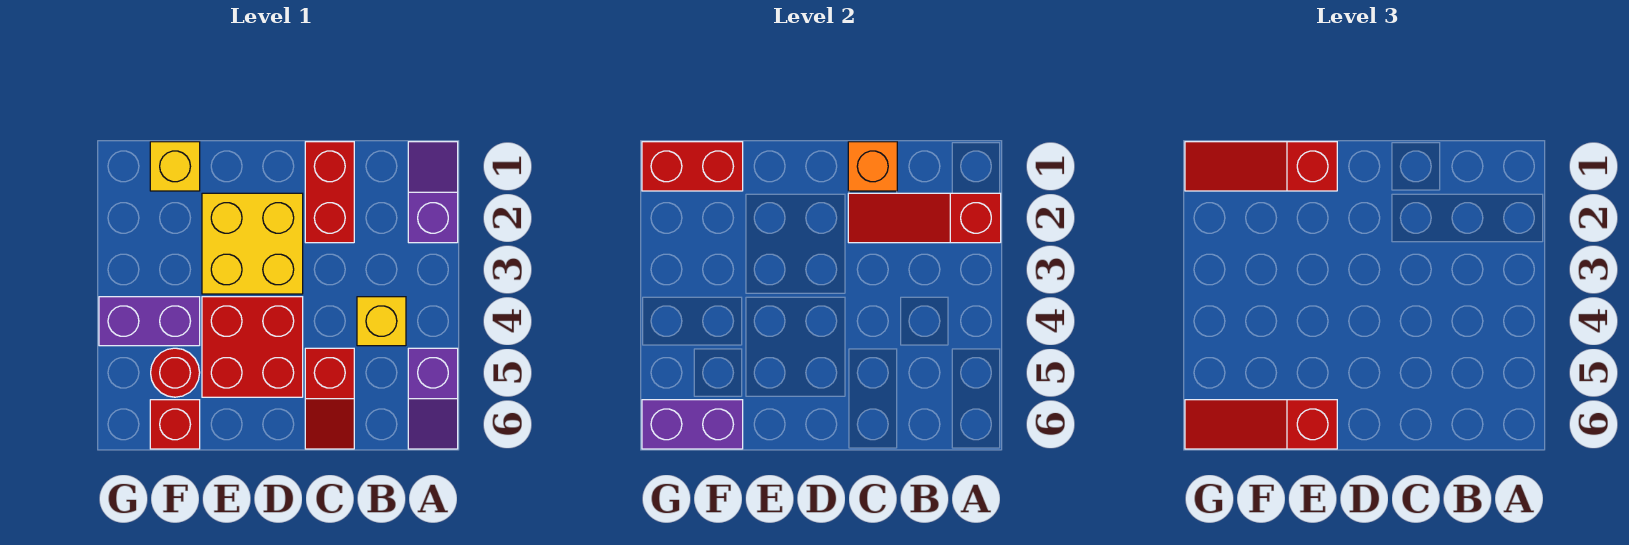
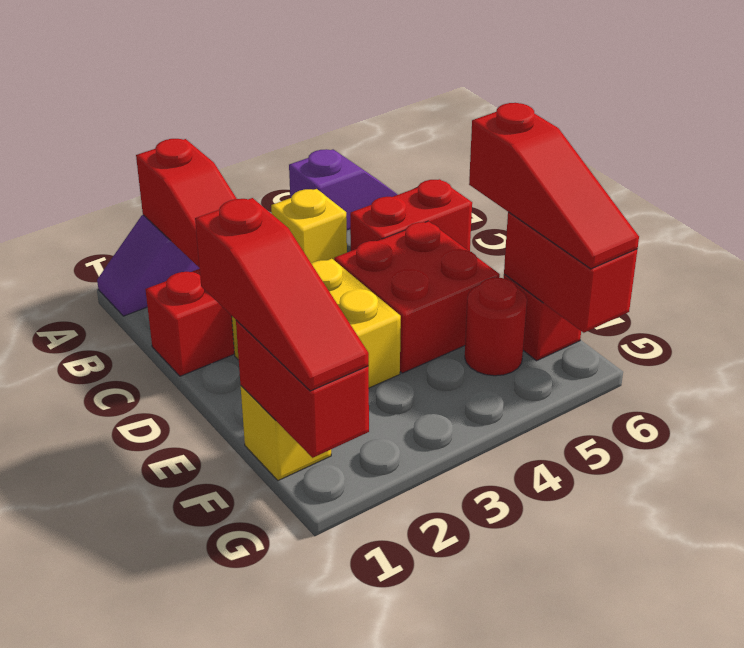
orange 1x1 brick [848,142,897,191] -> none
red 1x2 slope [305,348,354,449] -> red 1x2 brick [350,179,472,251]
purple 1x2 brick [99,297,200,346] -> none
purple 1x2 brick [642,400,743,449] -> red 1x2 brick [504,212,637,333]

